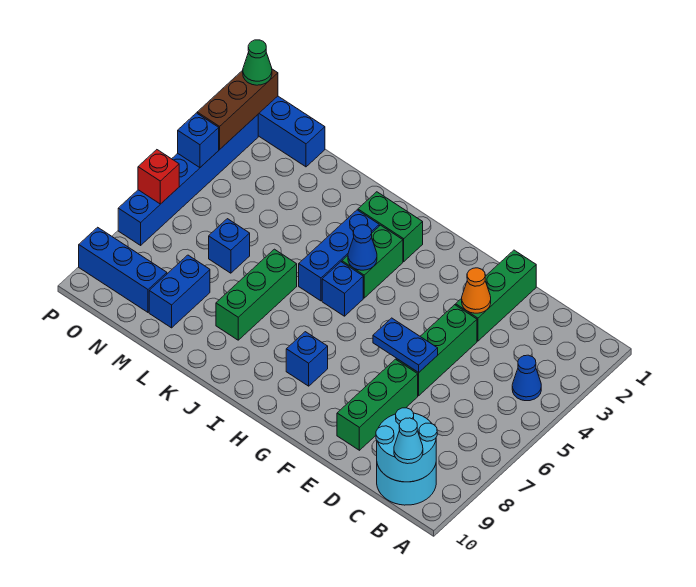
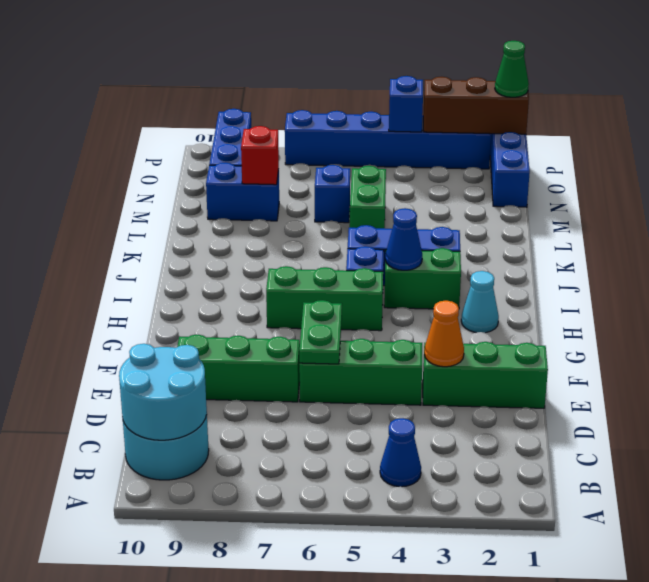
cyan 1x1 cone [394,418,423,464] -> cyan 1x1 cone moved to [461,271,499,333]
blue 1x2 plate [373,318,438,373] -> green 1x2 plate [299,300,342,364]
blue 1x1 brick [286,332,328,386] -> none
green 1x2 brick [358,192,423,261] -> green 1x2 brick moved to [350,166,386,228]
green 1x3 brick [216,249,297,340] -> green 1x3 brick moved to [266,266,383,331]
red 1x1 brick [138,150,179,204] -> red 1x1 brick moved to [241,126,279,185]

